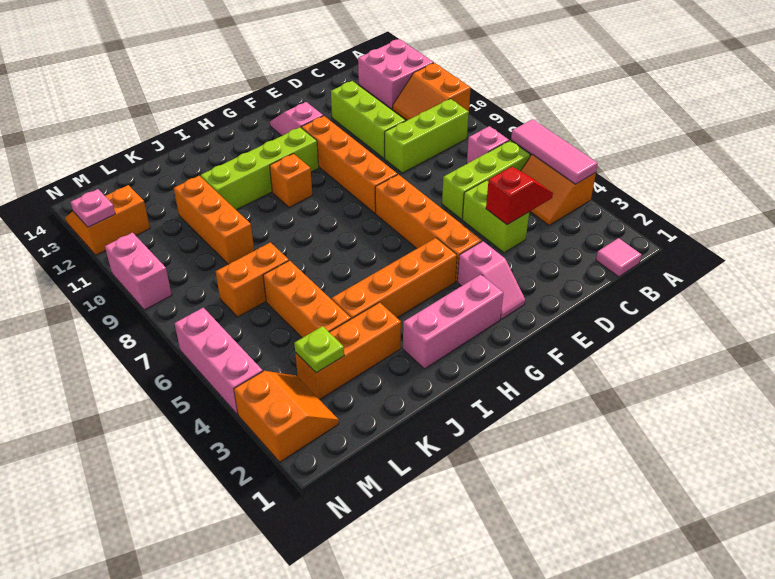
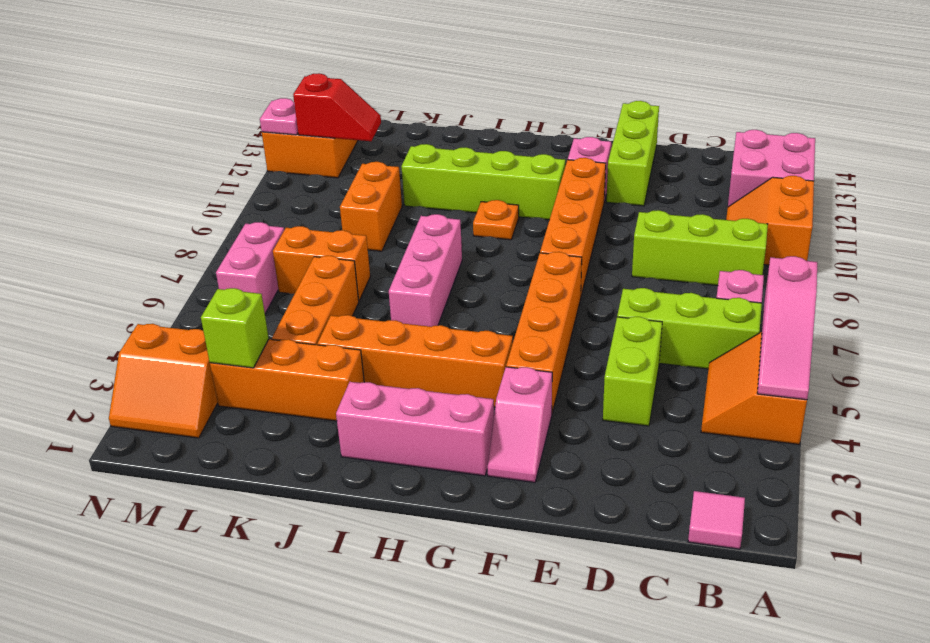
pink 1x3 tile [511,119,598,184] -> pink 1x3 slope [757,256,817,400]
red 1x2 slope [486,167,553,225] -> red 1x2 slope moved to [293,73,381,141]
lime 1x3 brick [331,81,405,158] -> lime 1x3 brick moved to [606,101,659,206]
orange 1x1 brick [270,154,312,207] -> orange 1x1 plate [473,200,519,240]
orange 1x3 brick [174,176,254,264] -> orange 1x2 brick [340,162,402,251]
lime 1x1 plate [294,326,344,373] -> lime 1x1 brick [201,288,269,368]
orange 2x2 slope [234,371,339,462] -> orange 2x2 slope turned to [109,324,218,438]
pink 1x3 brick [175,308,263,414] -> pink 1x3 brick moved to [389,214,462,327]
pink 1x2 brick [105,233,172,310] -> pink 1x2 brick moved to [216,222,284,314]

